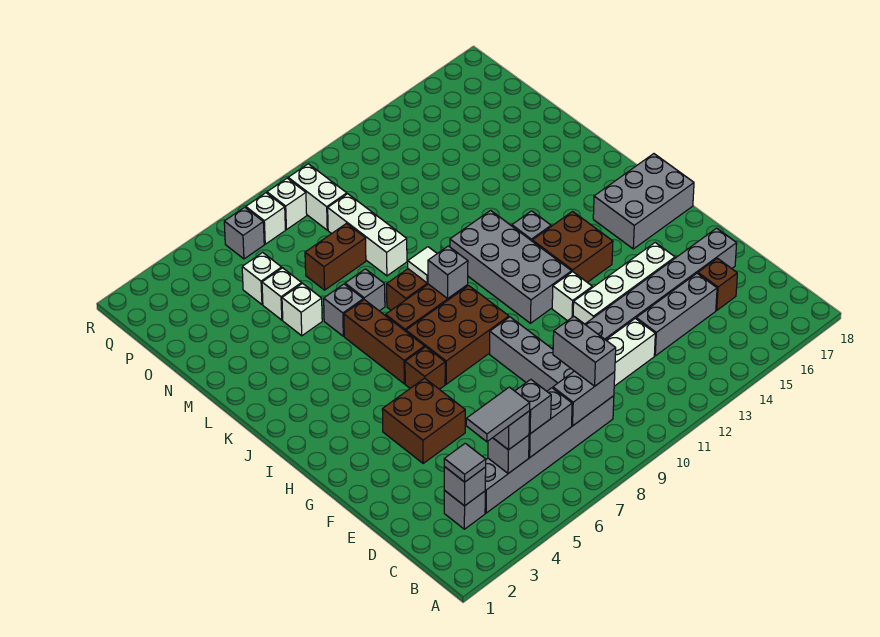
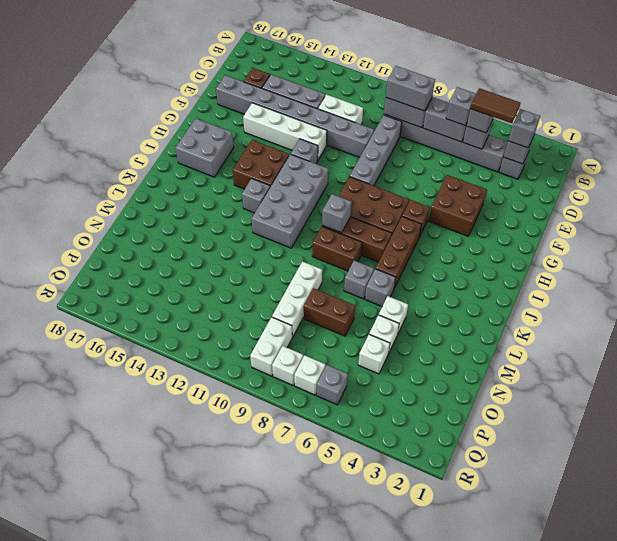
grey 1x1 tile [444,443,486,482] -> grey 1x1 brick [508,109,540,148]
grey 1x2 tile [466,387,530,442] -> brown 1x2 tile [470,88,520,123]
grey 1x2 brick [553,316,616,386] -> grey 1x2 brick turned to [386,66,435,111]
white 1x1 brick [552,272,592,321] -> grey 1x1 brick [291,139,318,164]
grey 2x3 brick [593,154,694,249] -> grey 2x2 brick [175,118,234,177]
white 1x1 tile [408,247,437,283] -> none

